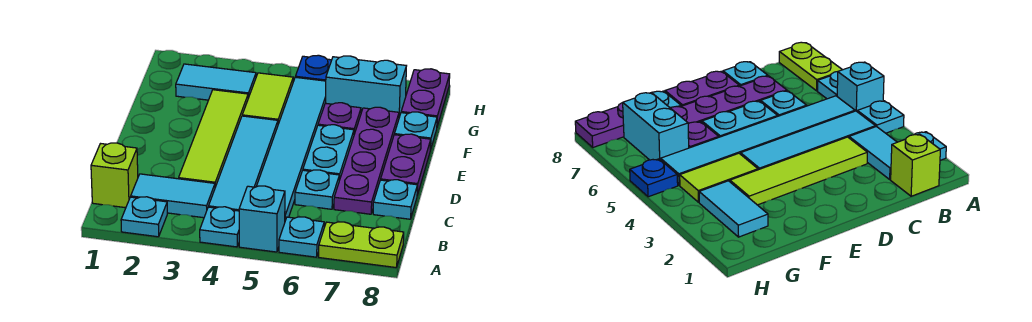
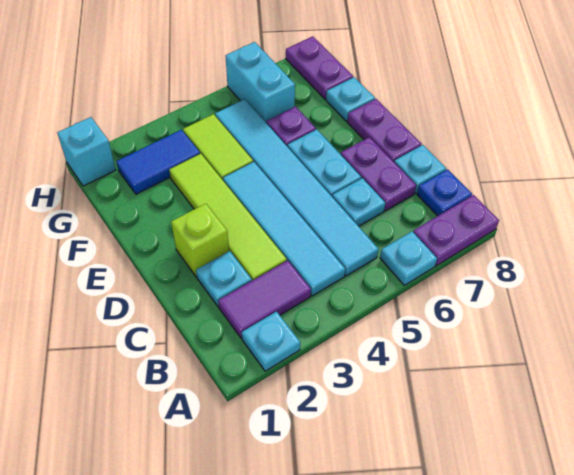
cyan 1x1 plate [200,207,239,247] -> cyan 1x1 plate moved to [196,251,252,307]
cyan 1x1 brick [239,186,285,252] -> cyan 1x1 brick moved to [57,117,116,186]
lime 1x2 plate [319,222,404,267] -> purple 1x2 plate [413,195,499,266]
lime 1x1 brick [91,143,138,208] -> lime 1x1 brick moved to [171,204,229,277]
cyan 1x2 tile [131,174,215,218] -> purple 1x2 tile [218,261,311,338]
purple 1x4 plate [334,107,399,214] -> purple 1x2 plate [341,137,416,211]
cyan 1x2 tile [176,64,256,100] -> blue 1x2 tile [116,130,200,194]
cyan 1x2 brick [326,56,406,117] -> cyan 1x2 brick turned to [226,42,295,123]
blue 1x1 plate [295,55,332,81] -> blue 1x1 plate moved to [417,169,472,216]

